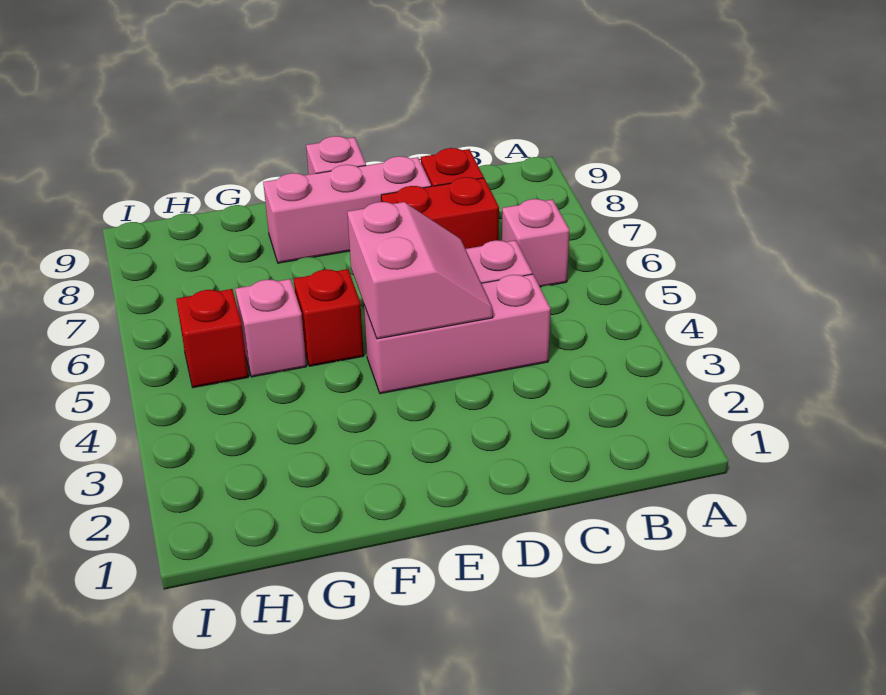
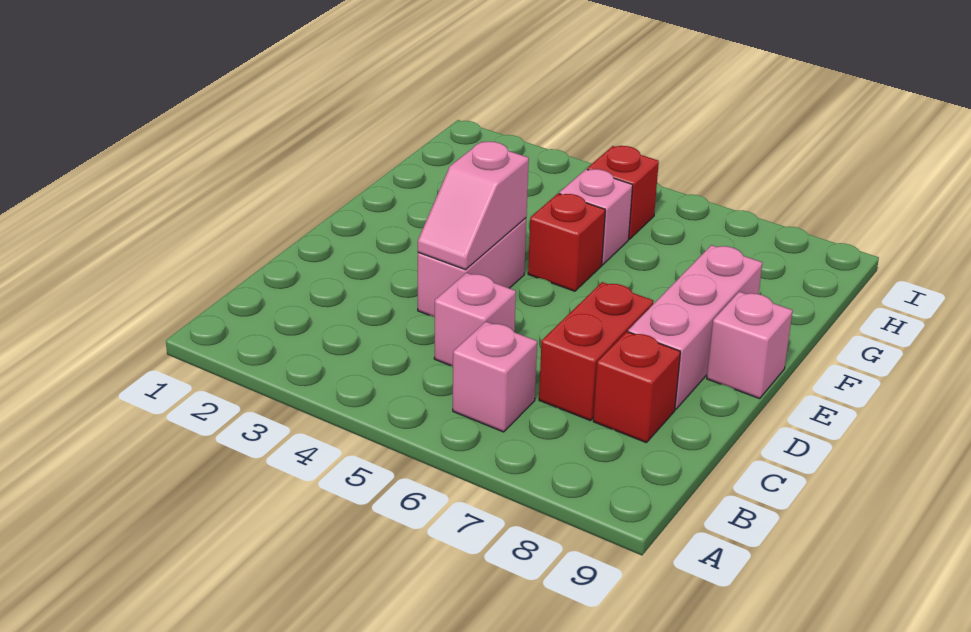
pink 1x3 brick [364,274,551,394] -> pink 1x2 brick [418,218,526,317]
pink 2x2 slope [347,202,493,339] -> pink 1x2 slope [418,142,529,270]

